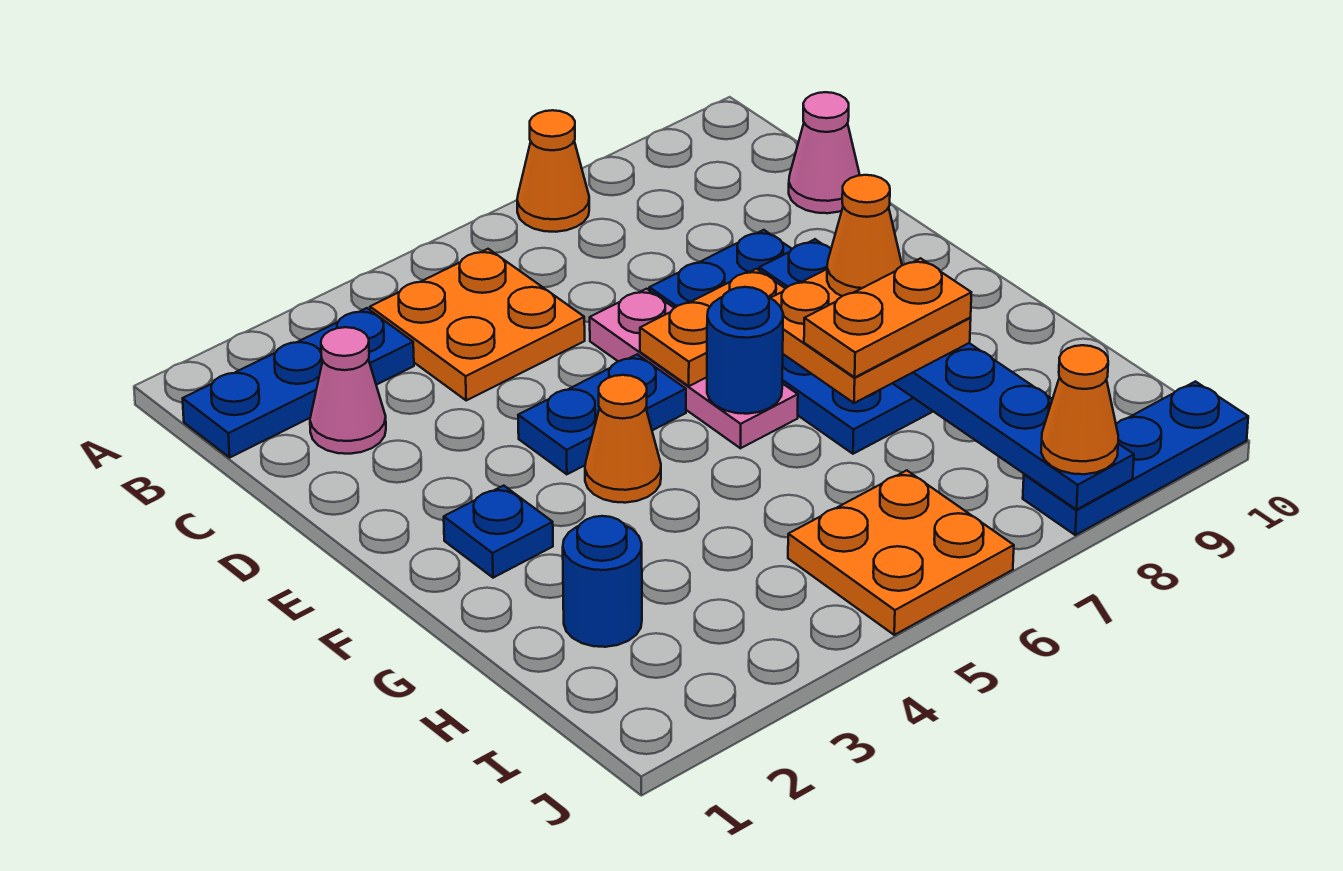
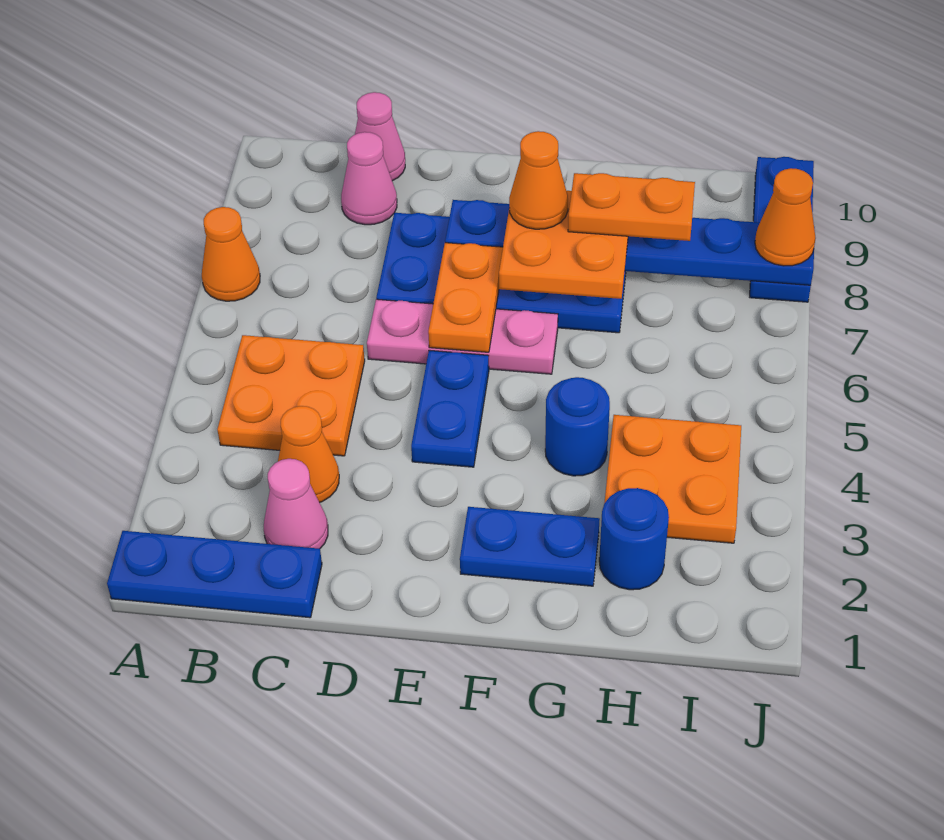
blue 1x3 plate [183,308,414,457] -> blue 1x3 plate turned to [107,531,322,618]
none -> pink 1x1 cone [341,132,397,225]
blue 1x1 plate [444,486,553,578] -> blue 1x2 plate [460,507,600,586]
orange 1x1 cone [585,375,661,503] -> orange 1x1 cone moved to [278,406,339,502]
blue 1x1 round brick [707,287,783,414] -> blue 1x1 round brick moved to [545,377,610,476]
orange 1x2 plate [804,258,971,377] -> orange 1x2 plate turned to [568,173,695,241]
orange 2x2 plate [788,470,1014,635] -> orange 2x2 plate moved to [605,415,741,543]

